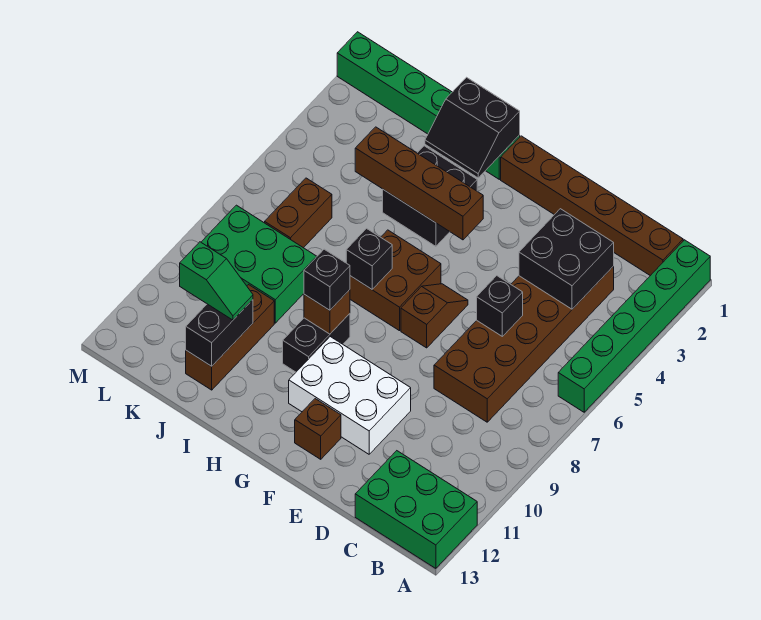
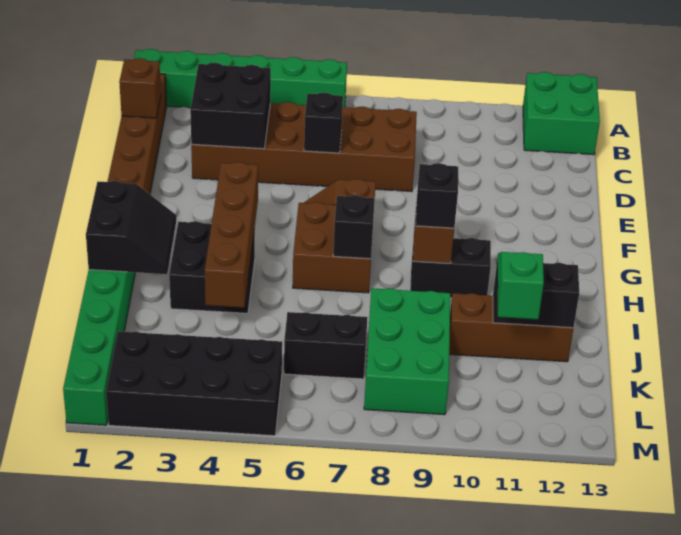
green 2x3 brick [355,451,477,568] -> green 2x2 brick [523,72,600,155]
white 2x3 brick [289,337,411,454] -> none
brown 1x1 brick [295,399,341,459] -> brown 1x1 brick moved to [119,58,161,118]
brown 1x2 brick [265,178,332,248] -> black 1x2 brick [284,312,368,379]
none -> black 2x4 brick [106,331,282,436]

